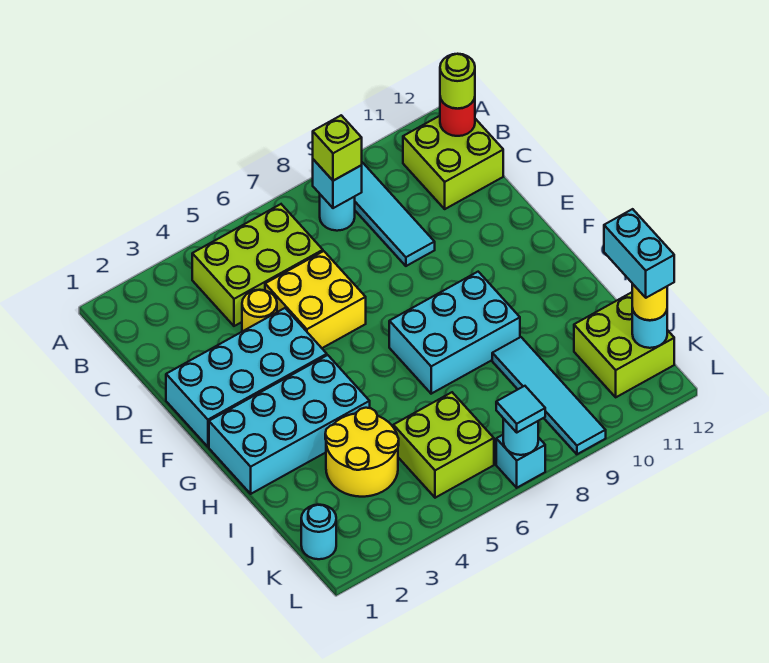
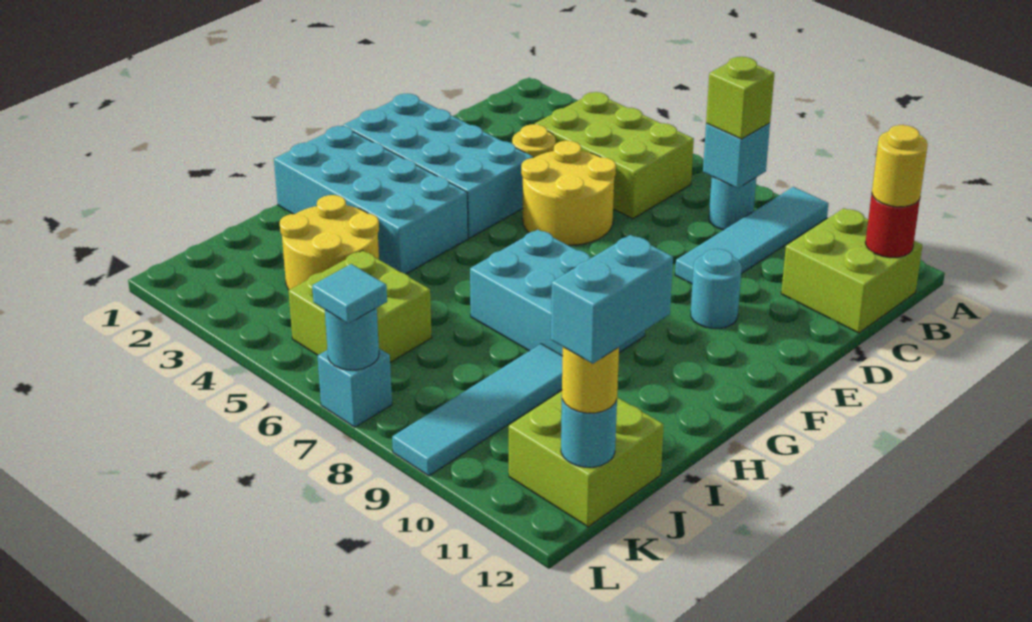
lime 1x1 round brick [440,54,475,109] -> yellow 1x1 round brick [872,125,928,207]
yellow 2x2 brick [265,251,366,348] -> yellow 2x2 round brick [521,141,616,245]
cyan 1x1 round brick [301,505,336,559] -> cyan 1x1 round brick moved to [691,249,742,328]

